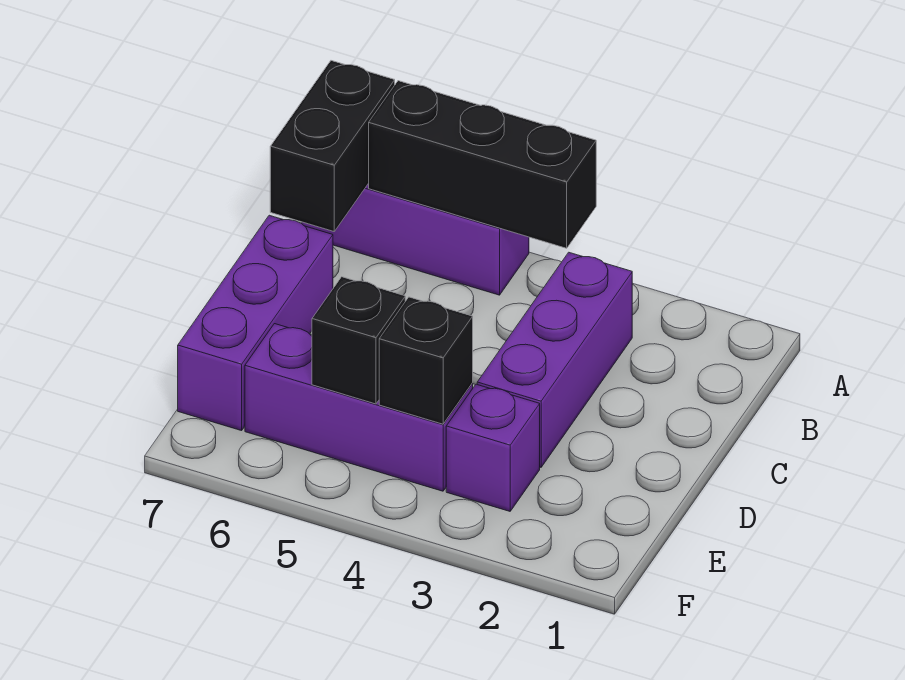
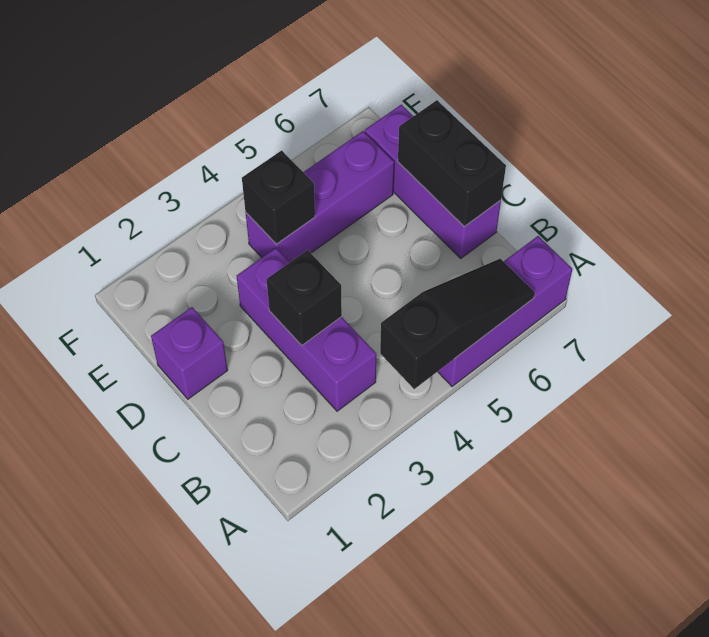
black 1x3 brick [369,81,596,248] -> black 1x3 slope [380,259,535,389]
black 1x2 brick [270,61,395,231] -> black 1x2 brick moved to [398,100,506,227]
purple 1x1 brick [446,384,540,511] -> purple 1x1 brick moved to [151,307,228,399]
black 1x1 brick [312,277,405,404] -> black 1x1 brick moved to [267,250,342,345]

